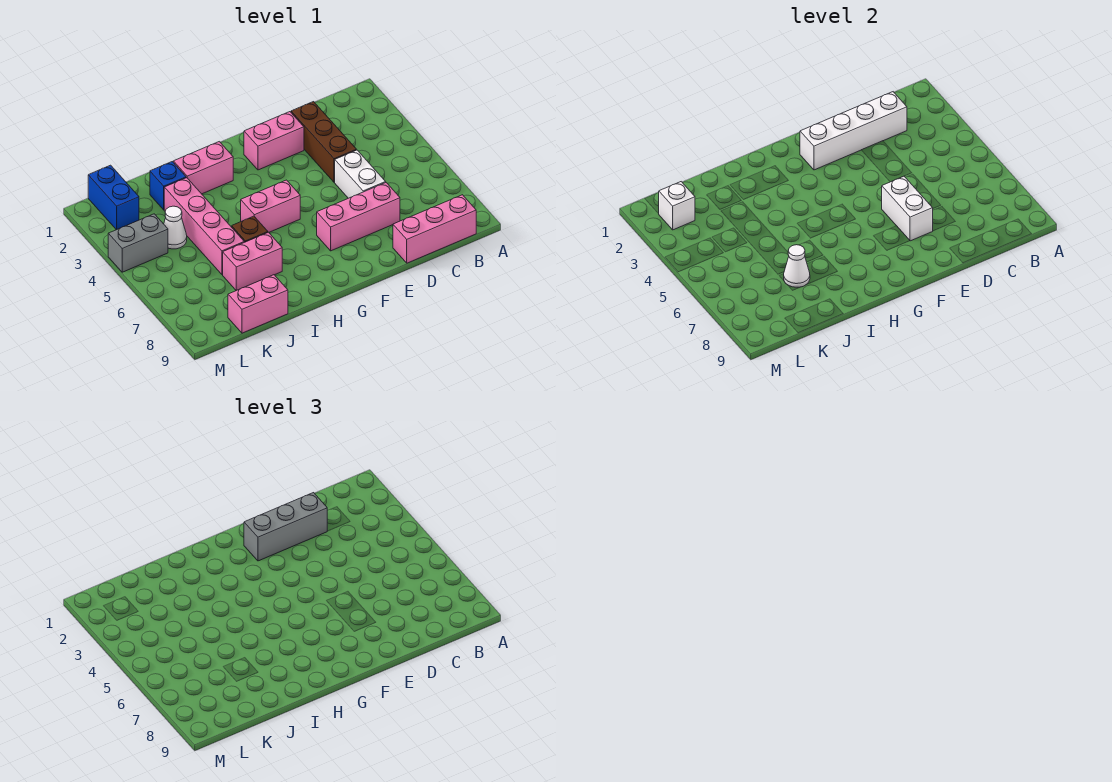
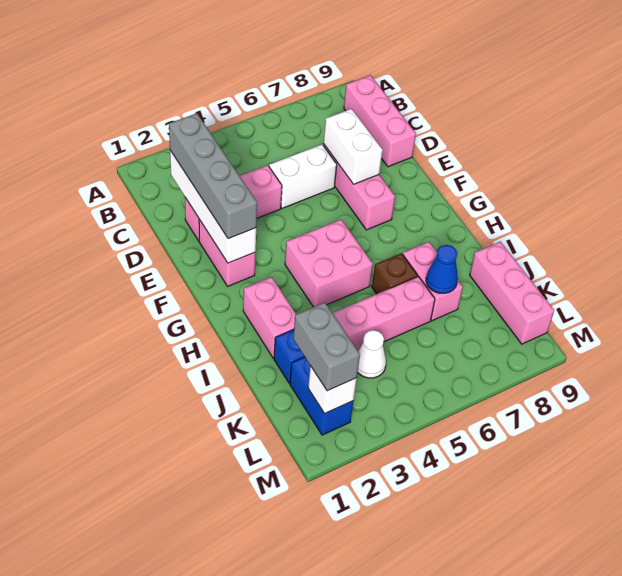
brown 1x3 brick [291,102,356,182] -> pink 1x3 brick [185,165,282,241]
grey 1x3 brick [244,493,327,561] -> grey 1x4 brick [169,113,257,239]
white 1x2 brick [882,176,933,241] -> white 1x2 brick turned to [324,109,383,184]
pink 1x2 brick [241,180,300,232] -> pink 2x2 brick [285,220,373,307]
white 1x1 cone [784,245,810,288] -> blue 1x1 cone [426,245,458,293]
pink 1x2 brick [228,275,288,333] -> pink 1x3 brick [470,242,554,344]
blue 1x2 brick [88,165,139,230] -> blue 1x2 brick turned to [290,357,353,435]
grey 1x2 brick [108,214,168,272] -> grey 1x2 brick moved to [293,302,360,391]

